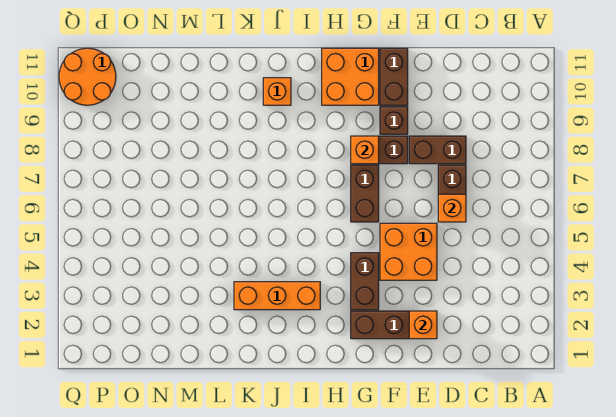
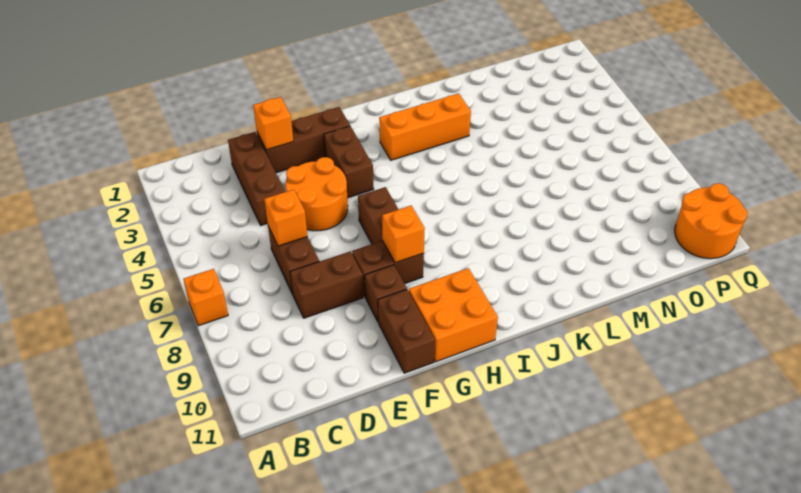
none -> brown 1x3 brick [228,132,285,226]
orange 2x2 brick [380,223,437,280] -> orange 2x2 round brick [285,157,348,231]
orange 1x1 brick [263,78,291,105] -> orange 1x1 brick moved to [183,269,228,326]

